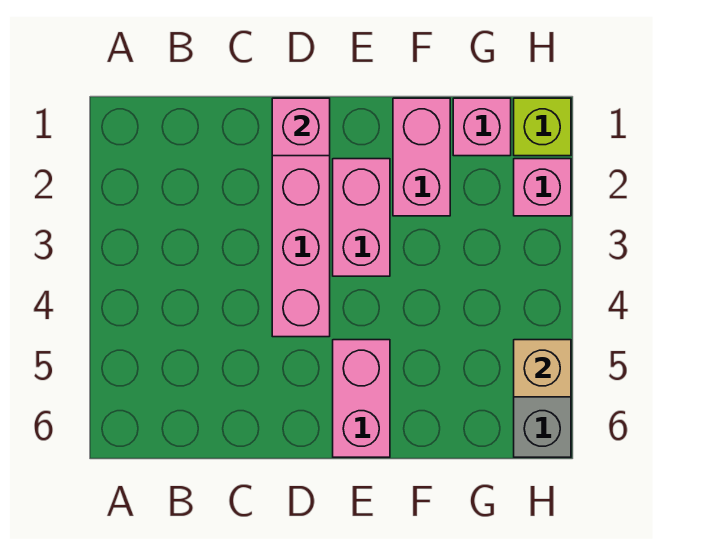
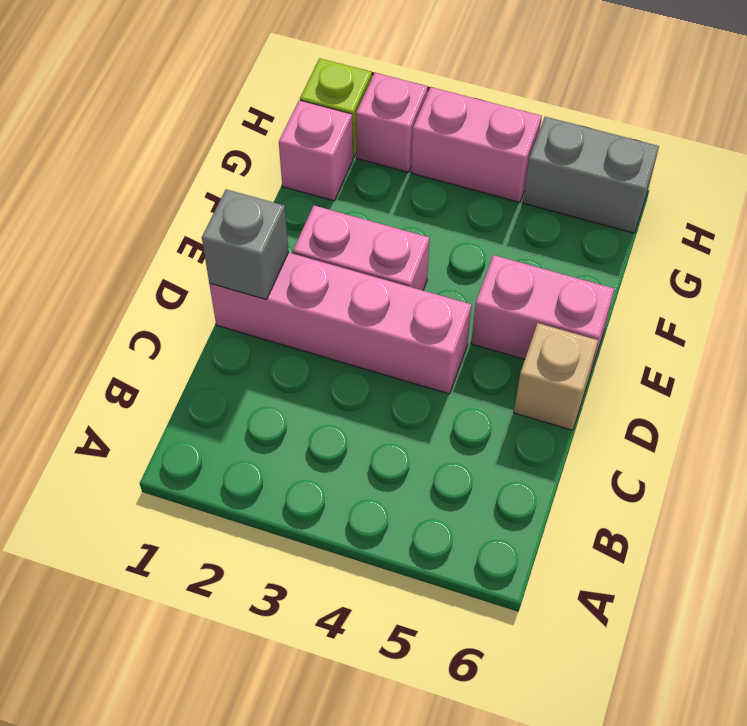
pink 1x1 brick [272,98,330,156] -> grey 1x1 brick [202,189,289,300]
pink 1x2 brick [393,98,450,216] -> pink 1x2 brick moved to [411,87,542,202]
tan 1x1 brick [514,340,571,397] -> tan 1x1 brick moved to [514,323,598,430]

